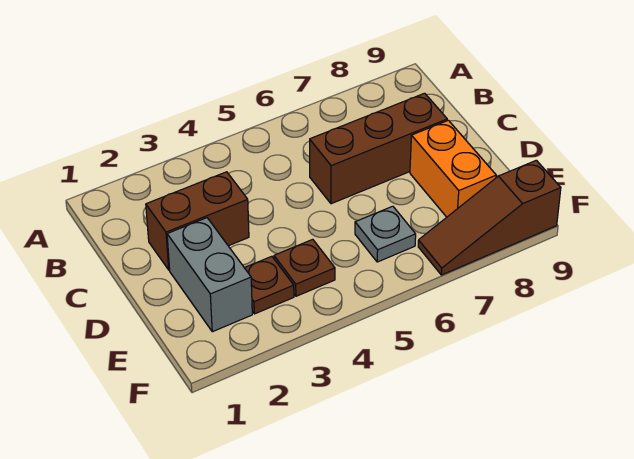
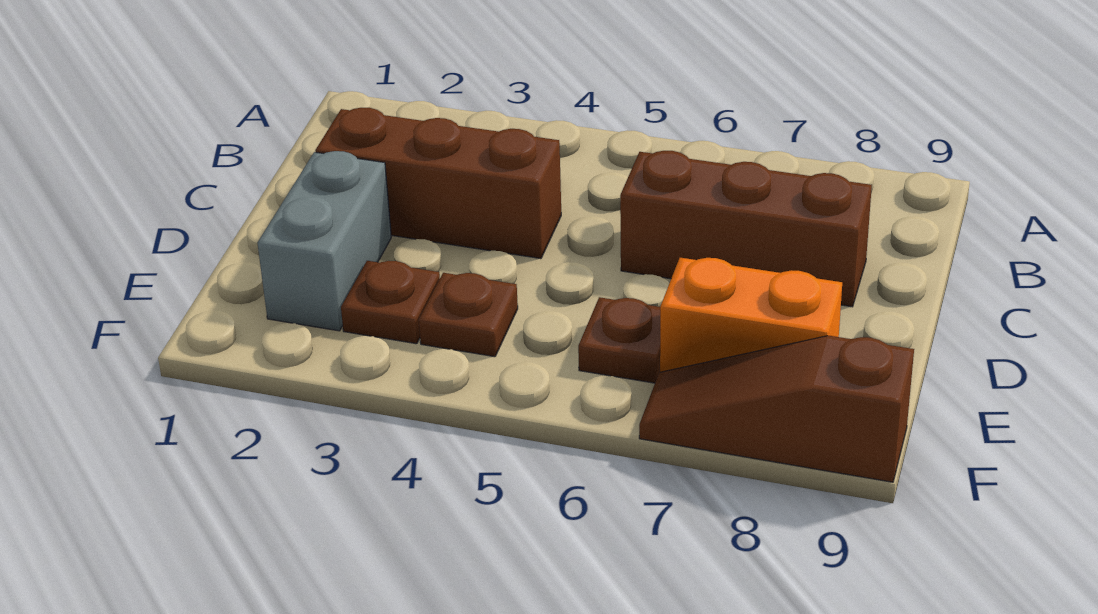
brown 1x2 brick [146,172,249,270] -> brown 1x3 brick [315,108,561,259]
orange 1x2 brick [410,120,496,217] -> orange 1x2 brick turned to [660,258,842,372]
grey 1x1 plate [355,206,416,262] -> brown 1x1 plate [578,297,660,383]

